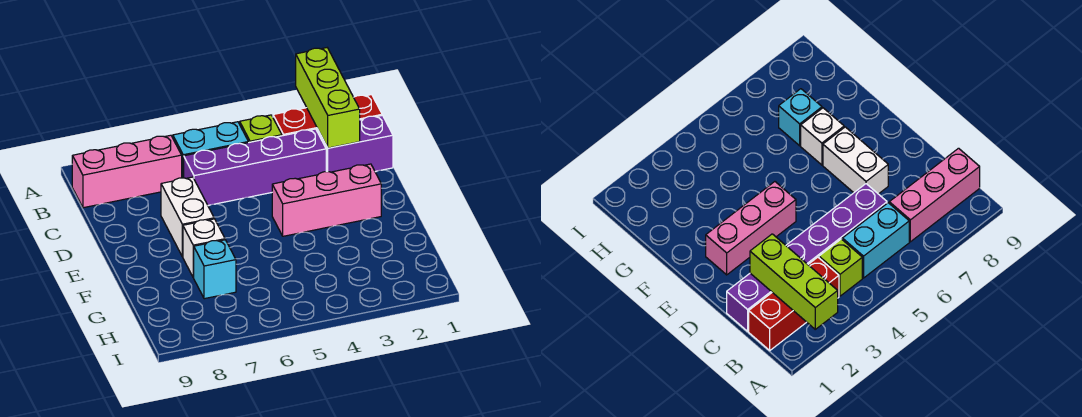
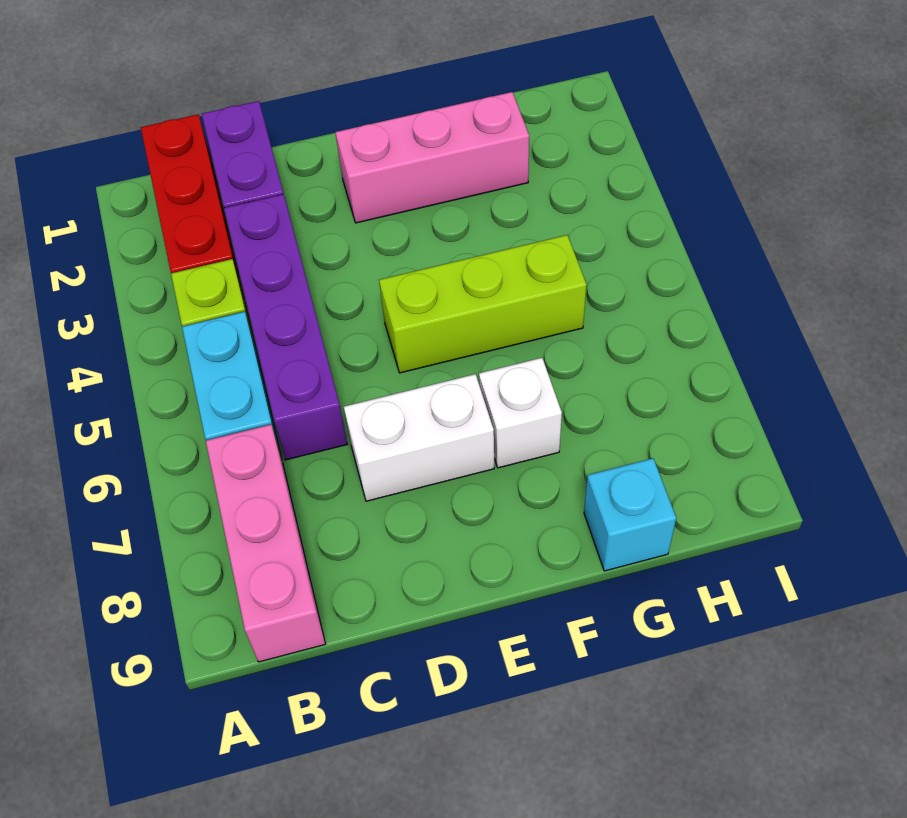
lime 1x3 brick [296,48,360,148] -> lime 1x3 brick moved to [379,235,587,373]
pink 1x3 brick [272,164,381,236] -> pink 1x3 brick turned to [335,92,529,223]
cyan 1x1 brick [193,240,236,299] -> cyan 1x1 brick moved to [584,458,676,571]

